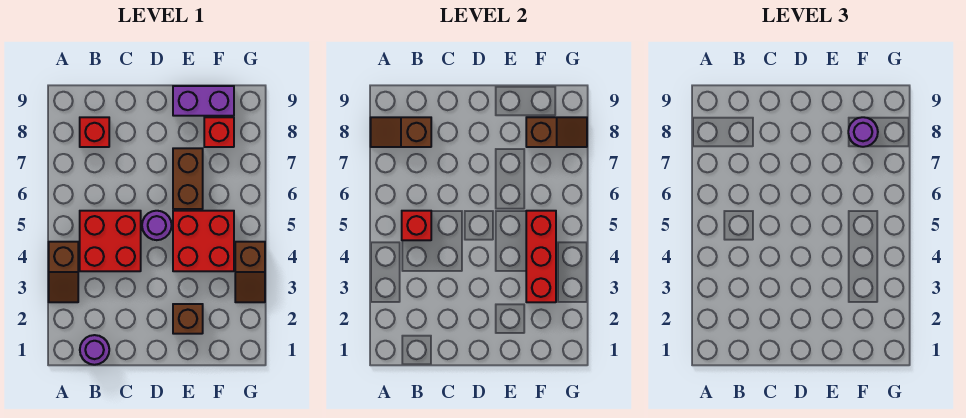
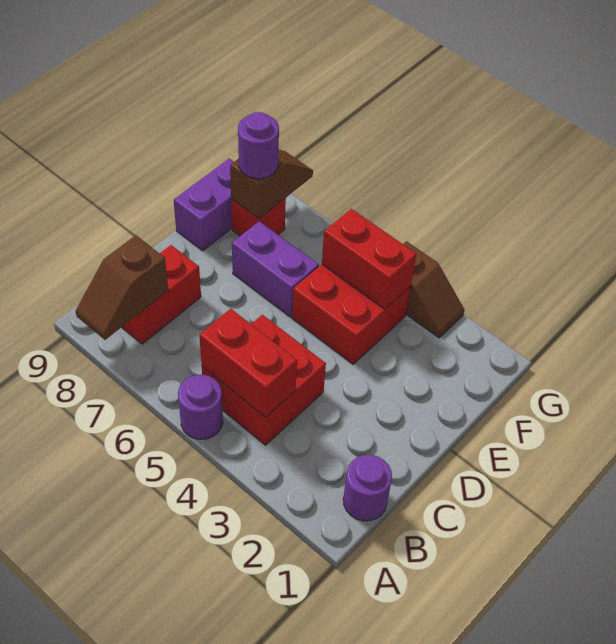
brown 1x2 slope [49,242,78,302] -> none
red 1x1 brick [402,211,431,240] -> red 1x2 brick [199,309,297,417]
red 1x1 brick [80,117,109,147] -> red 1x2 brick [122,245,201,344]
purple 1x1 round brick [142,211,172,240] -> purple 1x1 round brick moved to [178,375,223,439]
brown 1x1 brick [173,304,203,334] -> none
brown 1x2 brick [173,148,203,209] -> purple 1x2 brick [232,221,319,317]
red 1x3 brick [526,211,556,302] -> red 1x2 brick [322,209,416,309]

